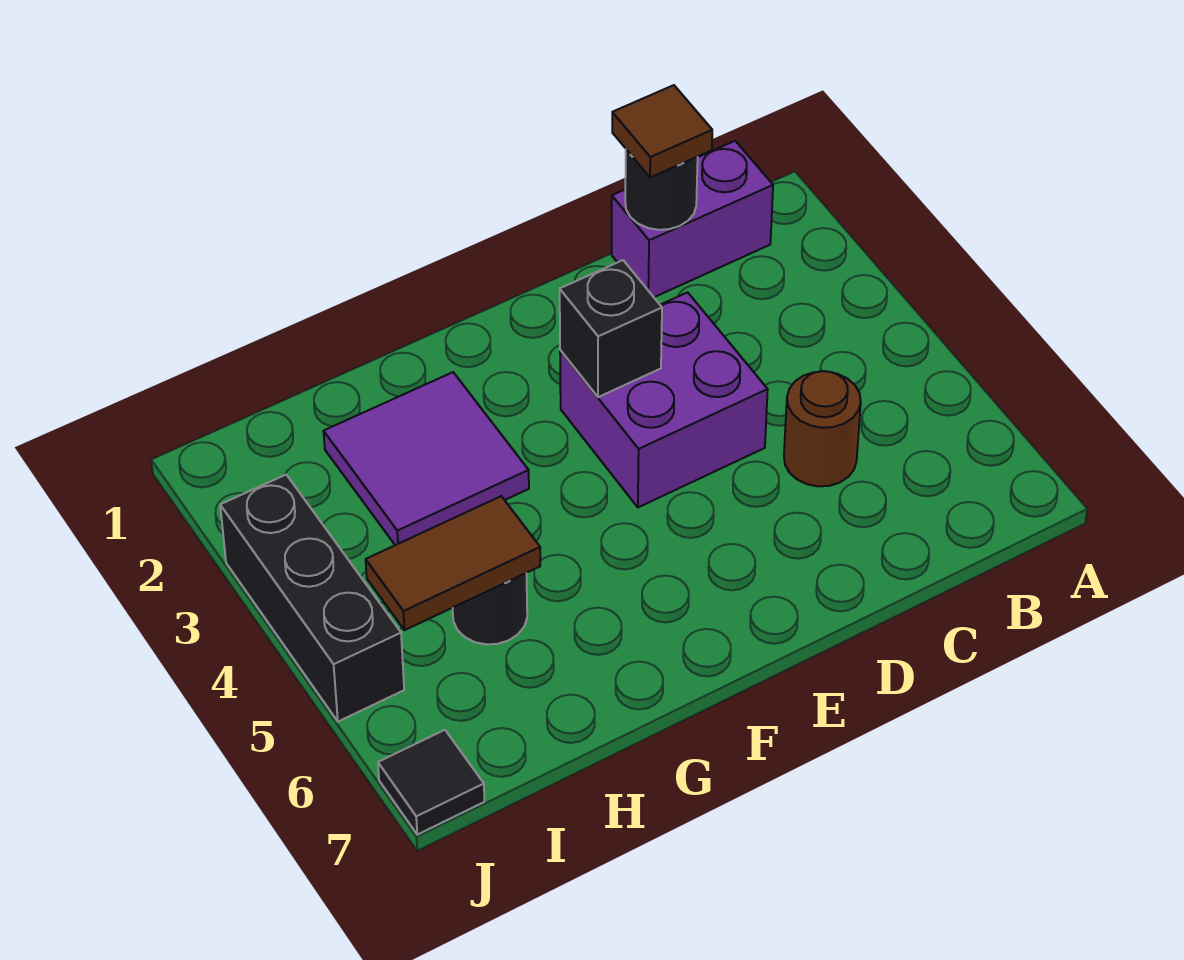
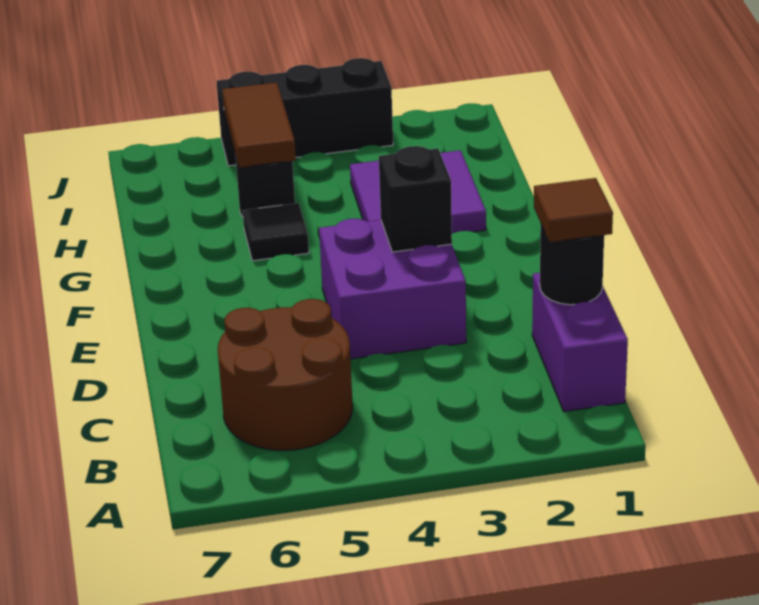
brown 1x1 round brick [784,371,861,486] -> brown 2x2 round brick [218,299,353,450]
black 1x1 tile [378,730,484,835] -> black 1x1 tile moved to [243,203,309,261]

